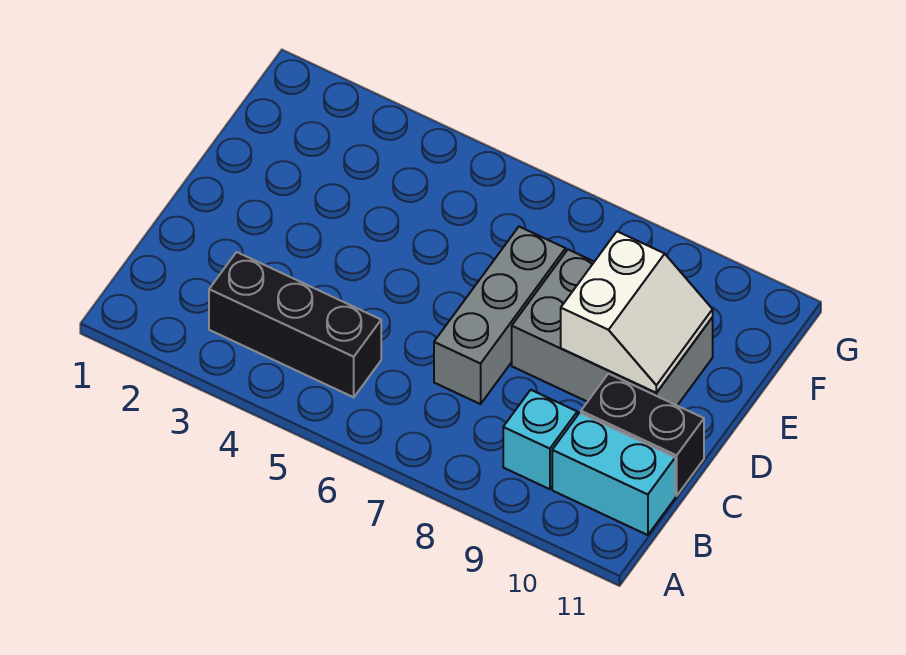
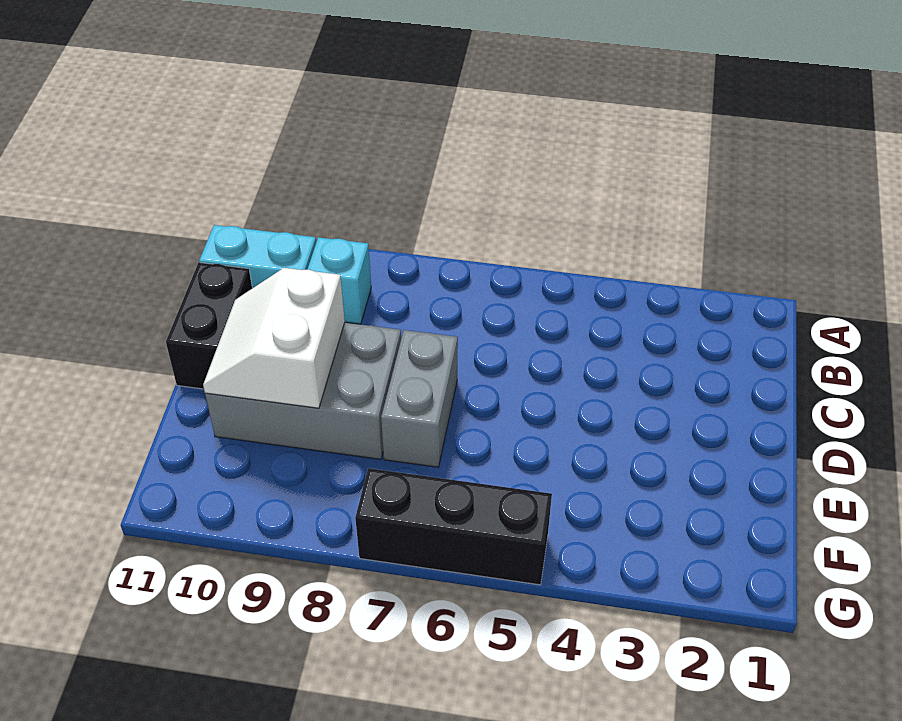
black 1x3 brick [209,252,381,397] -> black 1x3 brick moved to [355,468,552,585]
grey 1x3 brick [434,227,566,404] -> grey 1x2 brick [381,330,458,467]
black 1x2 brick [581,374,704,496] -> black 1x2 brick turned to [166,263,252,389]

